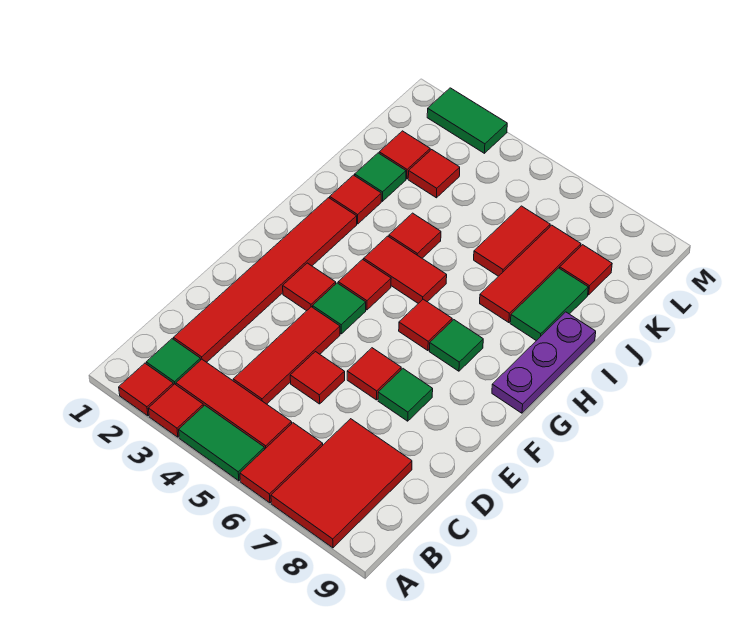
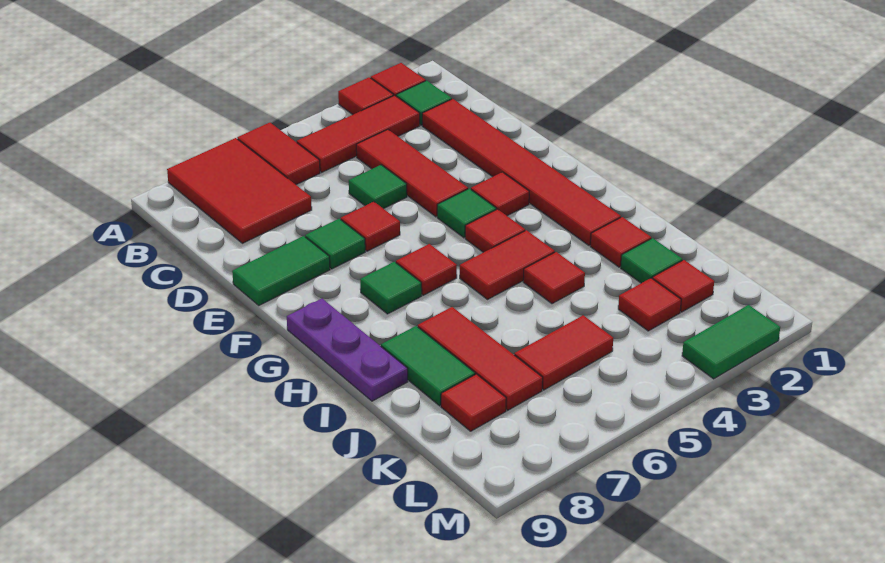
green 1x2 tile [179,405,265,481] -> green 1x2 tile moved to [232,236,330,305]
red 1x1 tile [290,352,345,404] -> green 1x1 tile [349,165,407,209]
red 1x2 tile [474,206,550,276] -> red 1x2 tile turned to [514,315,613,390]

